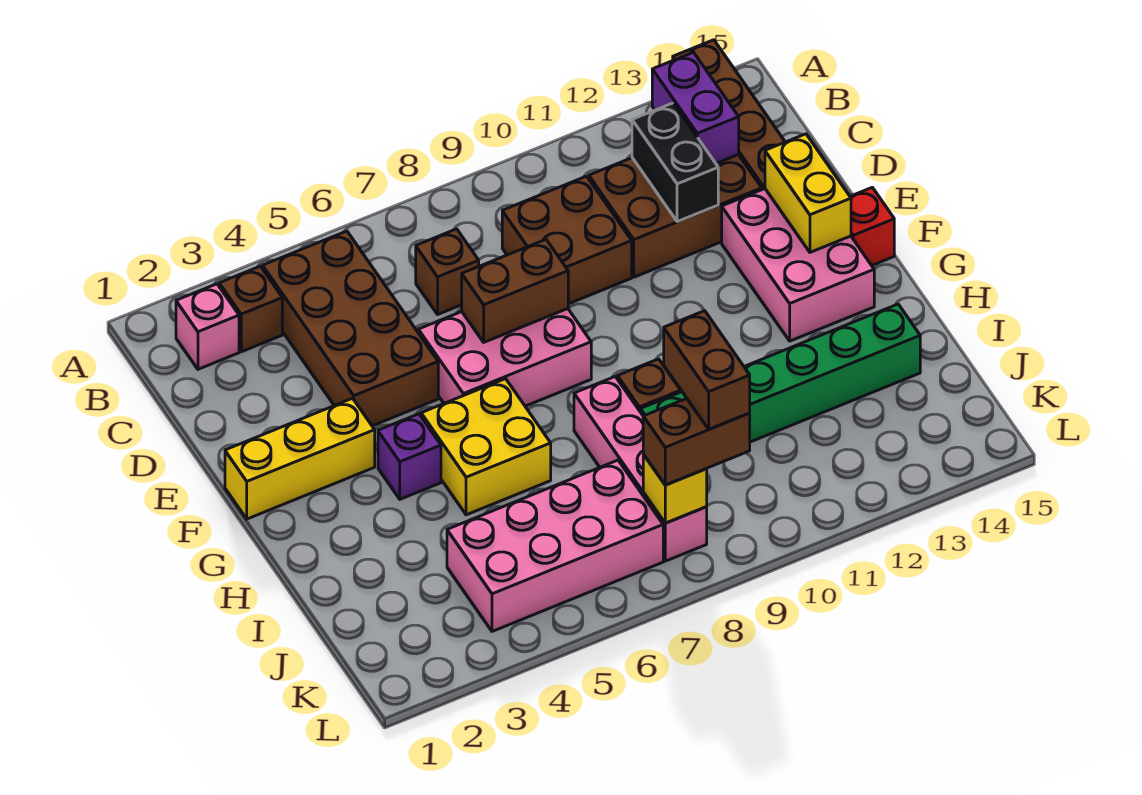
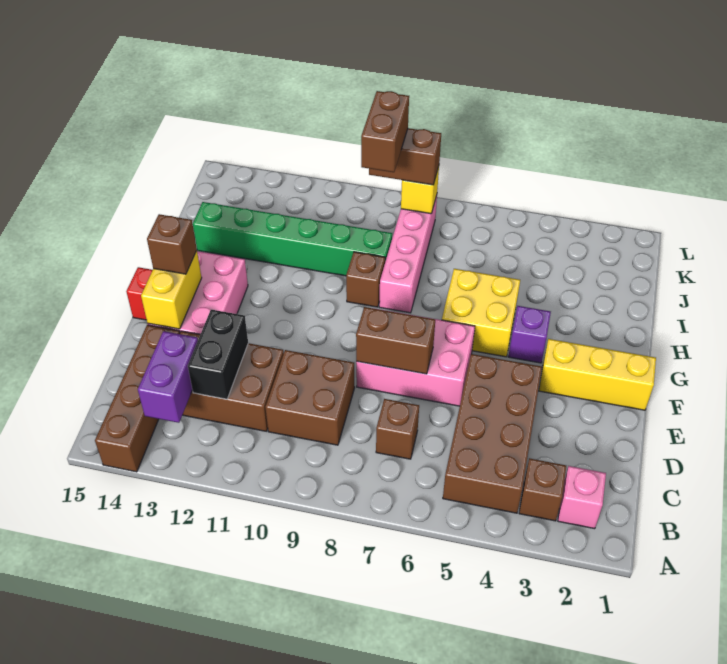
none -> brown 1x1 brick [147,214,197,274]
pink 2x4 brick [447,460,663,631] -> none

